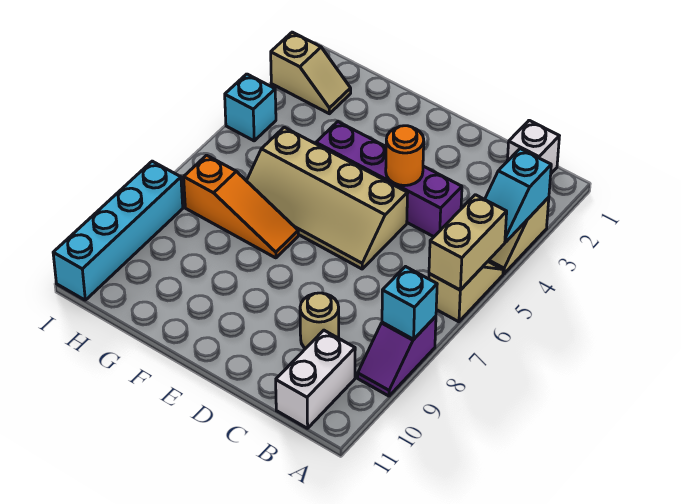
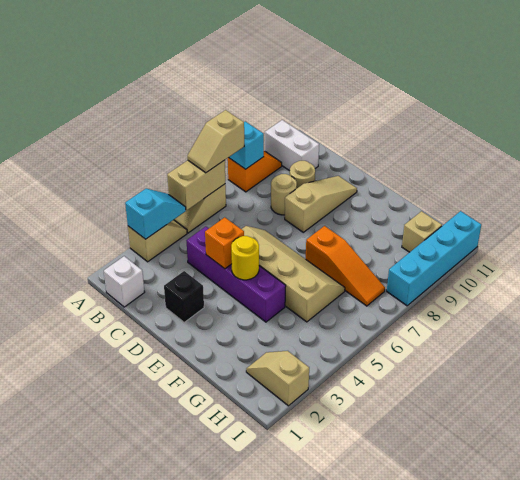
none -> tan 1x2 slope [187,110,244,173]
purple 1x2 slope [358,316,436,396] -> orange 1x2 slope [228,151,282,192]
white 1x2 brick [276,330,355,428] -> white 1x2 brick turned to [265,120,319,171]
none -> tan 1x1 round brick [271,174,297,215]
none -> black 1x1 brick [164,271,204,322]
orange 1x1 round brick [386,126,424,186] -> orange 1x1 brick [205,217,244,269]
none -> tan 1x3 slope [285,176,357,232]
none -> yellow 1x1 round brick [231,236,259,280]
orange 1x3 slope [184,155,298,258] -> orange 1x3 slope turned to [306,226,385,306]
none -> tan 1x1 brick [402,211,442,252]
cyan 1x1 brick [225,74,276,141] -> none

